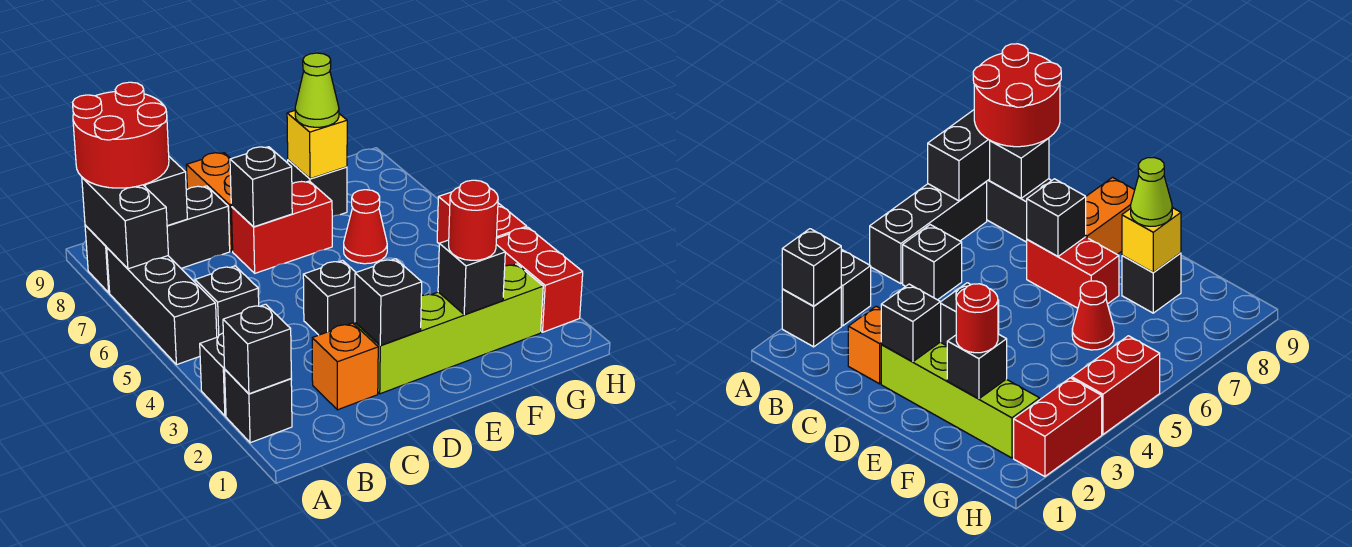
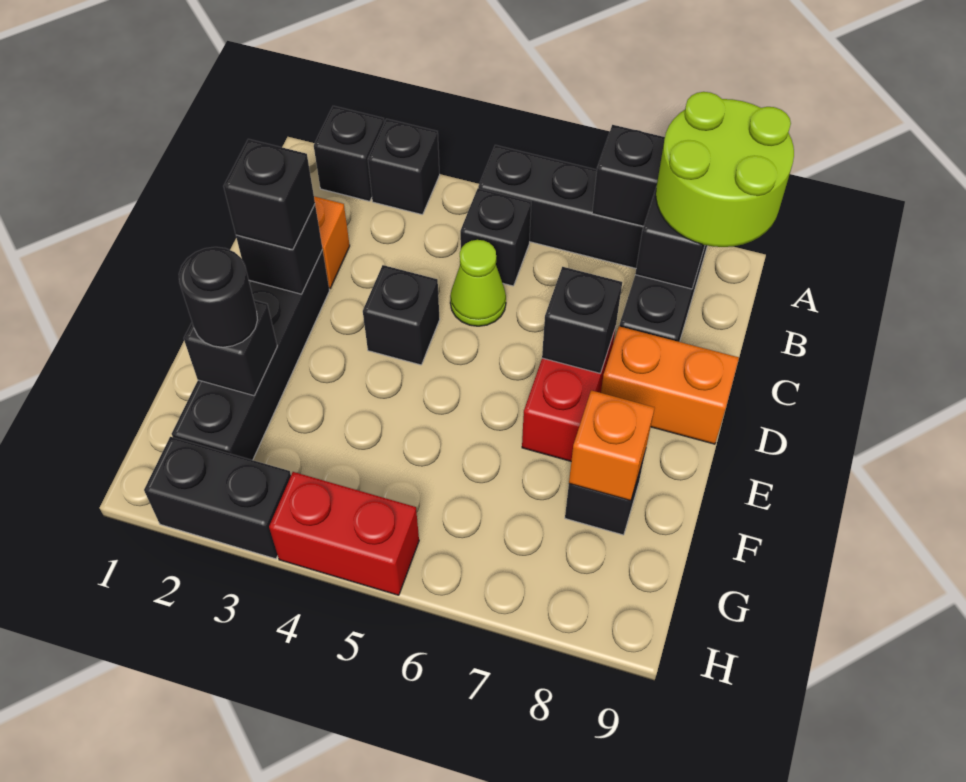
black 1x1 brick [223,304,291,394] -> black 1x1 brick moved to [224,139,315,250]
red 2x2 round brick [73,82,169,188] -> lime 2x2 round brick [656,92,794,247]
lime 1x4 brick [355,264,543,394] -> black 1x4 brick [172,250,329,460]
red 1x1 round brick [449,180,498,260] -> black 1x1 round brick [179,247,257,347]
red 1x1 cone [344,190,387,264] -> none
yellow 1x1 brick [287,111,347,179] -> orange 1x1 brick [569,390,654,501]
lime 1x1 cone [295,53,339,127] -> lime 1x1 cone moved to [450,240,506,326]
red 1x2 brick [496,227,583,332] -> black 1x2 brick [144,437,291,559]

